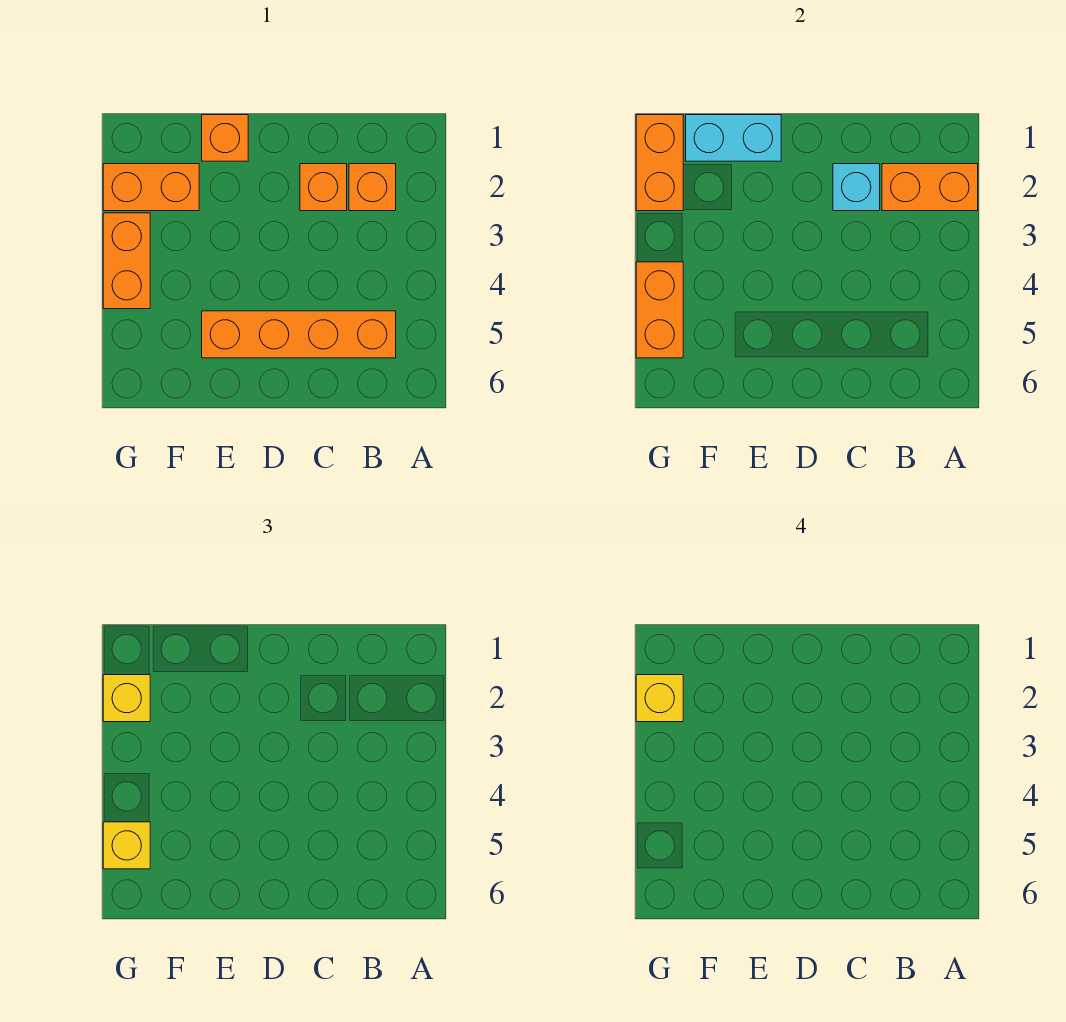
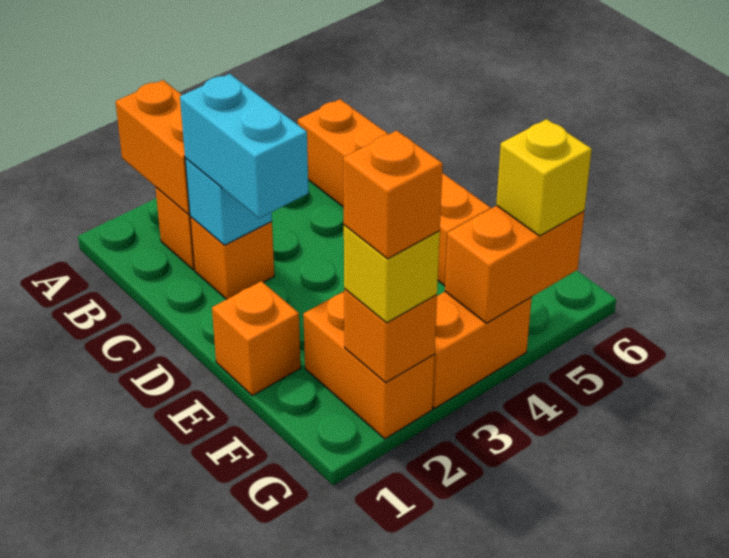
cyan 1x2 brick [686,115,781,161] -> cyan 1x2 brick moved to [180,74,308,218]
orange 1x2 brick [636,115,683,211] -> orange 1x1 brick [344,289,437,383]
yellow 1x1 brick [636,675,683,722] -> orange 1x1 brick [343,131,443,259]

